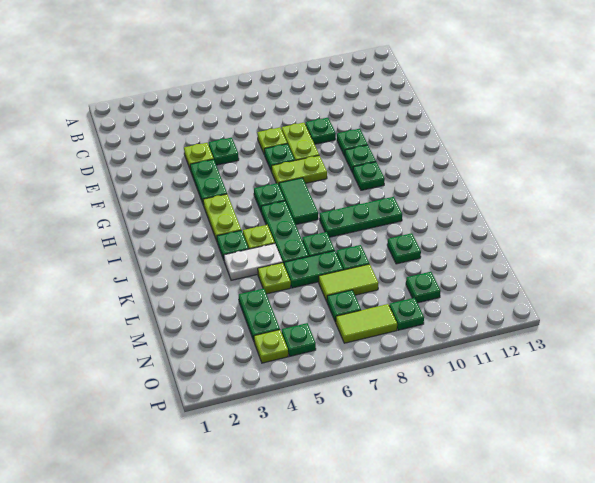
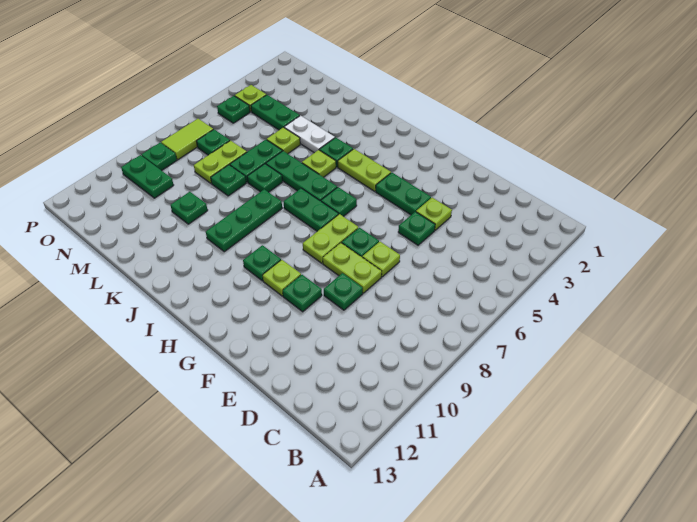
green 1x1 plate [345,145,376,173] -> lime 1x1 plate [263,260,301,296]
green 1x2 tile [279,178,318,225] -> green 1x2 plate [284,188,339,231]
white 1x2 plate [224,244,283,280] -> white 1x2 plate turned to [284,116,335,153]
lime 1x2 tile [319,264,378,301] -> lime 1x2 plate [194,141,247,183]
green 1x1 plate [406,272,441,303] -> green 1x2 plate [121,155,174,198]

